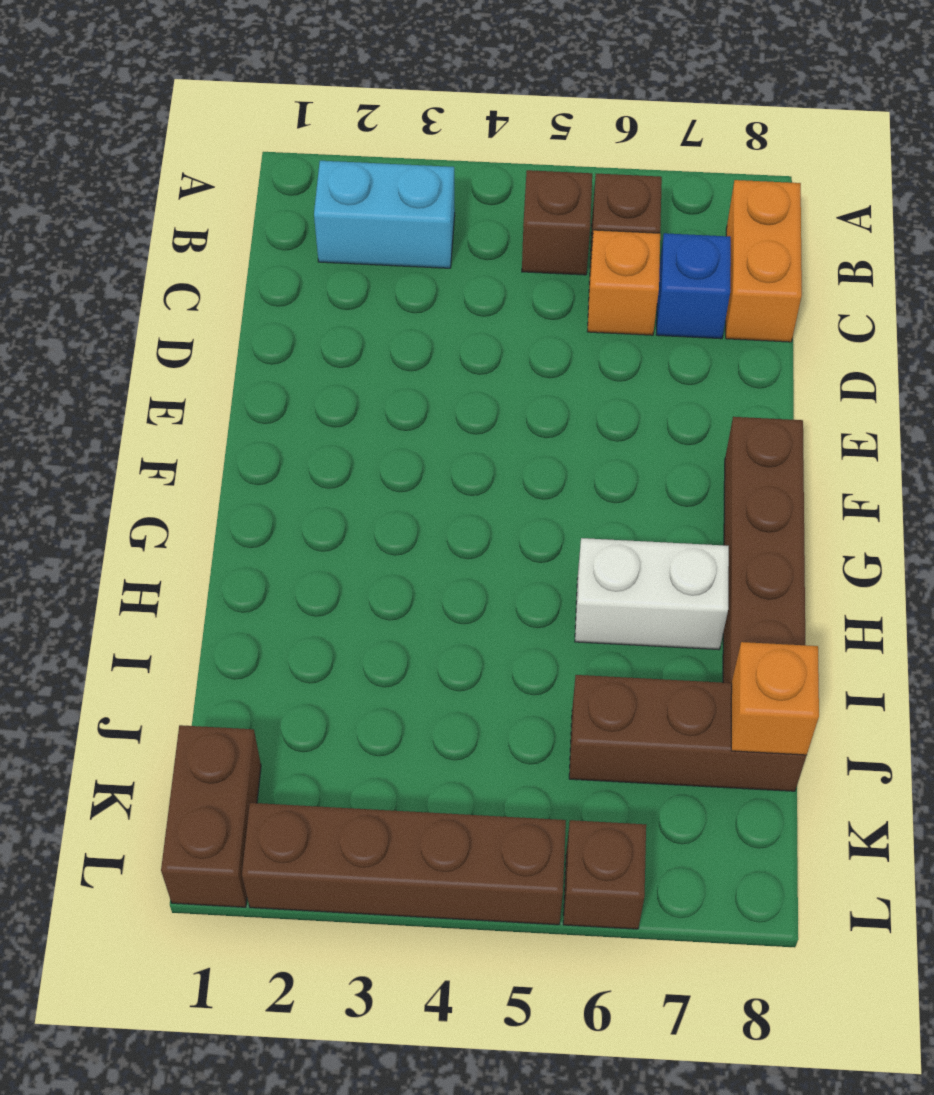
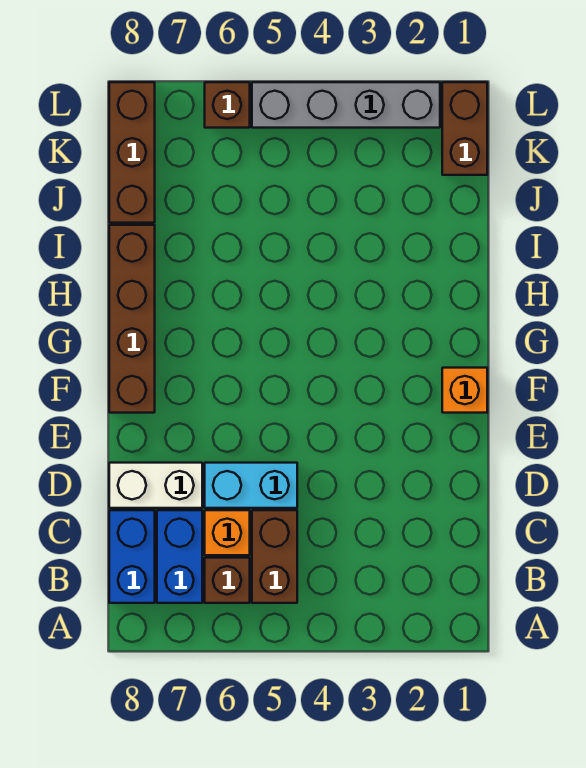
cyan 1x2 brick [314,161,455,268] -> cyan 1x2 brick moved to [205,463,297,508]
brown 1x1 brick [522,170,592,275] -> brown 1x2 brick [252,510,297,603]
orange 1x2 brick [726,180,802,342] -> blue 1x2 brick [109,510,155,603]
blue 1x1 brick [656,233,731,339] -> blue 1x2 brick [157,510,202,603]
white 1x2 brick [575,538,729,650] -> white 1x2 brick moved to [109,463,202,508]
brown 1x3 brick [569,675,806,791] -> brown 1x3 brick turned to [109,82,155,223]
orange 1x1 brick [731,642,819,755] -> orange 1x1 brick moved to [442,368,487,413]
brown 1x4 brick [242,803,566,925] -> grey 1x4 brick [252,82,440,128]

